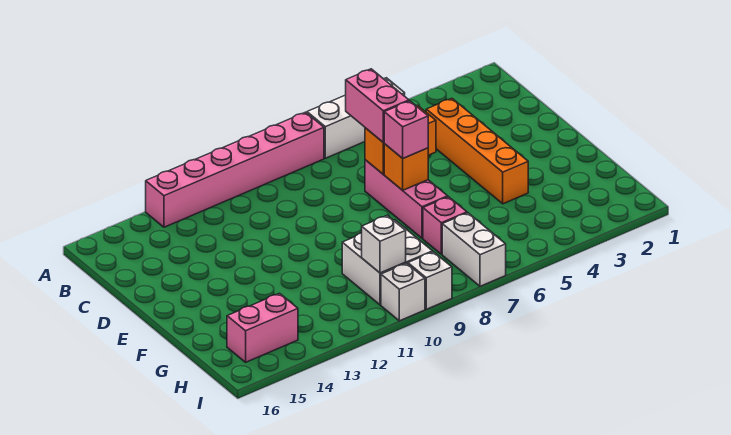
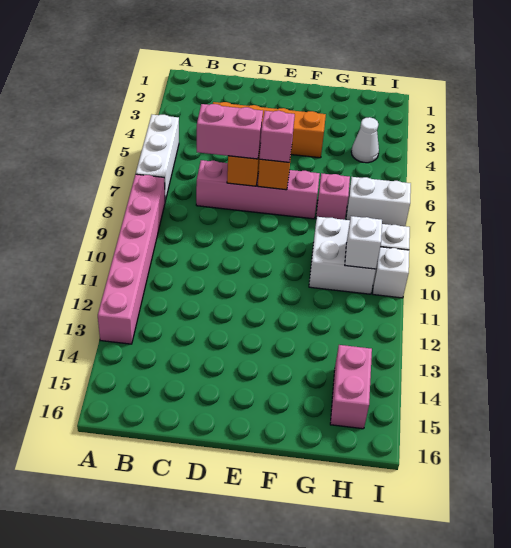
pink 1x3 brick [365,160,448,238] -> pink 1x4 brick [196,160,320,219]
none -> white 1x1 cone [351,117,379,163]

